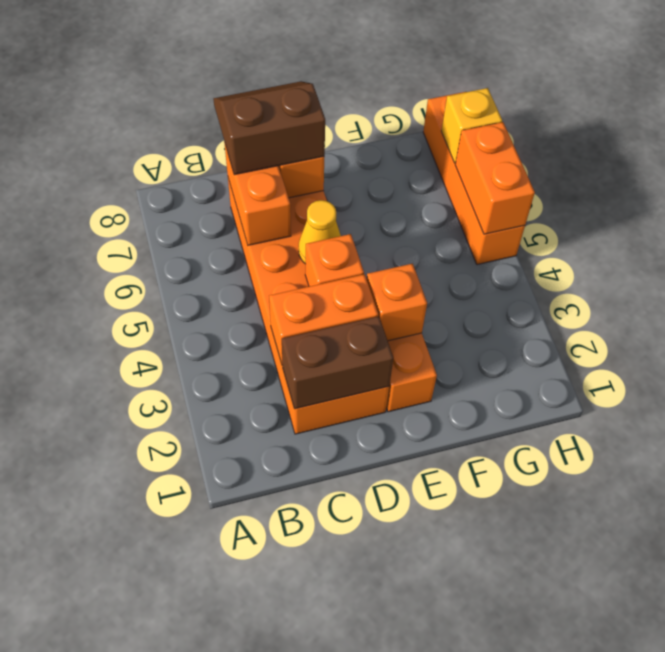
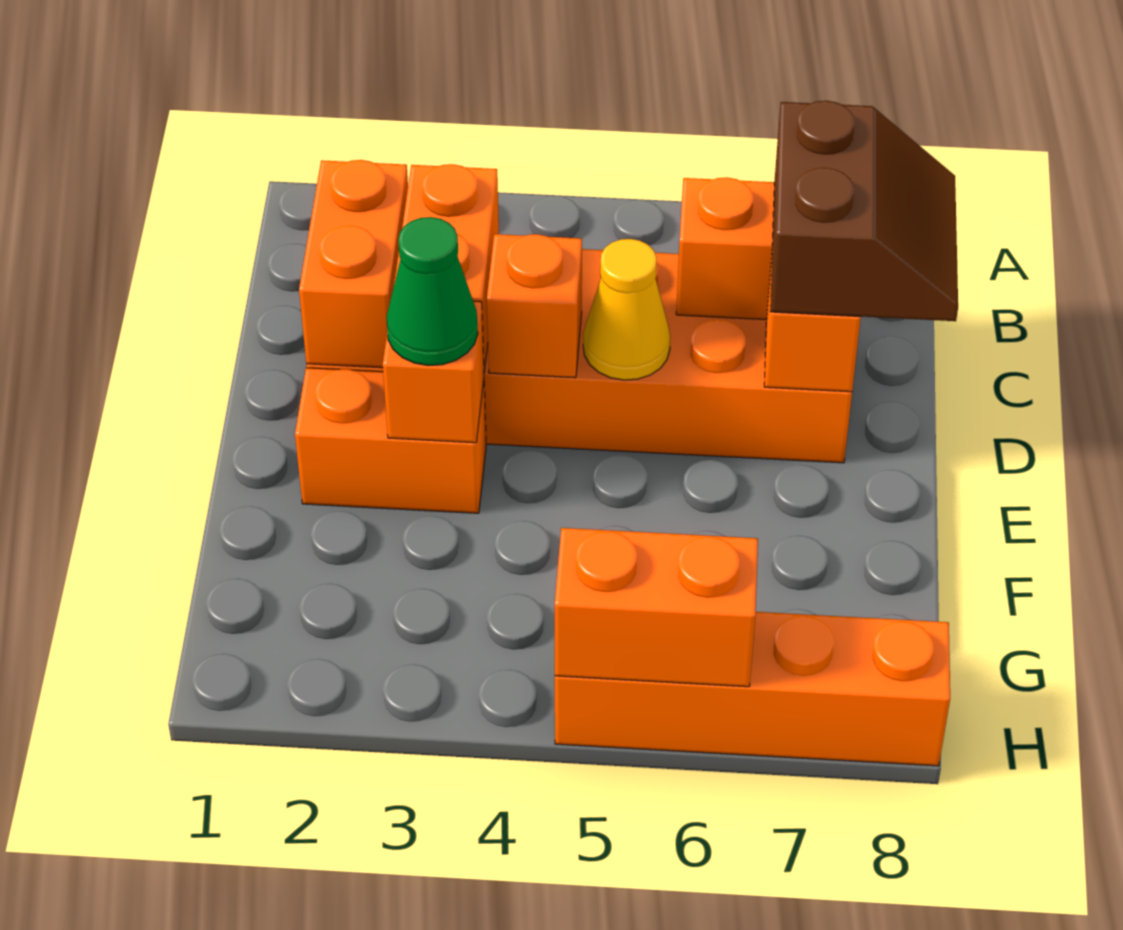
brown 1x2 brick [282,316,393,409] -> orange 1x2 brick [299,160,408,368]
none -> green 1x1 cone [387,217,478,366]
yellow 1x1 brick [441,88,502,163] -> none

